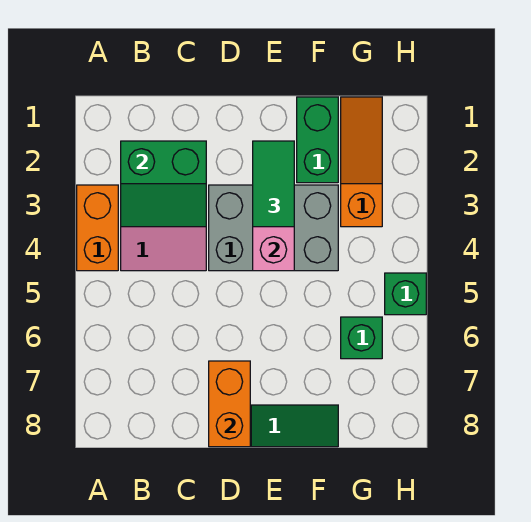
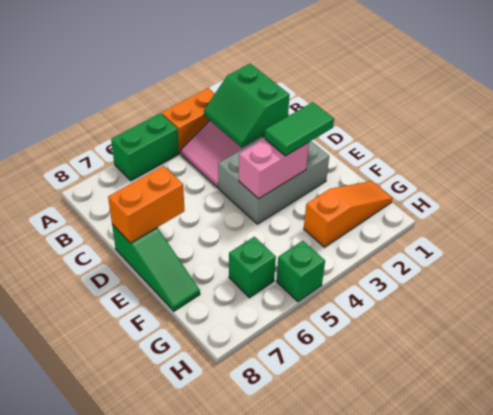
grey 2x3 brick [209,185,338,271] -> grey 2x3 brick turned to [218,137,329,224]
green 1x2 brick [297,97,338,183] -> green 1x2 brick moved to [111,113,179,181]

